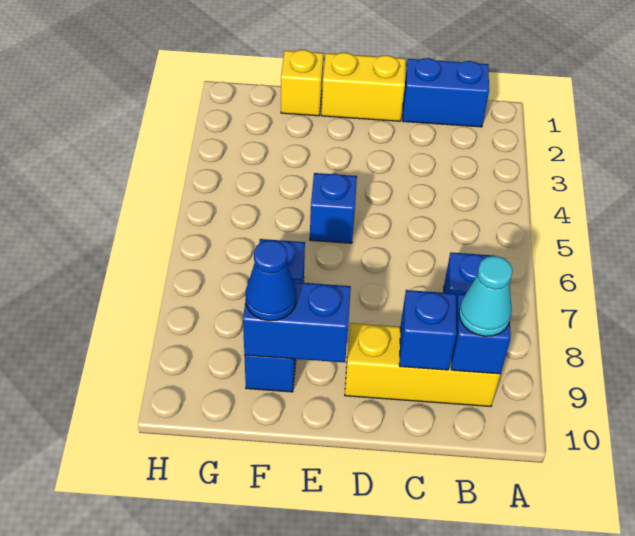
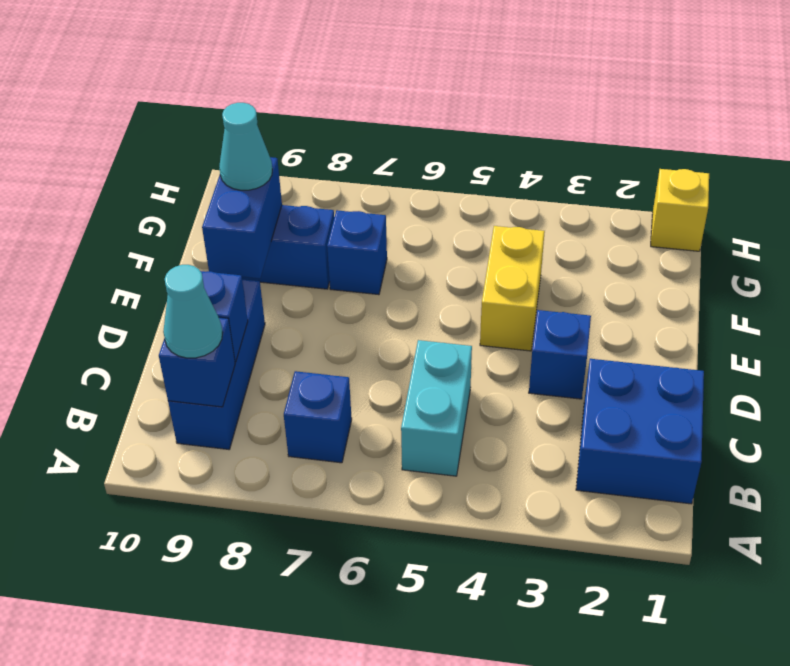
blue 1x2 brick [403,58,489,127] -> blue 2x2 brick [576,359,704,504]
none -> cyan 1x2 brick [401,340,472,476]
yellow 1x3 brick [345,323,501,406] -> blue 1x3 brick [168,279,265,449]
yellow 1x2 brick [321,53,406,121] -> yellow 1x2 brick moved to [480,226,545,351]
blue 1x1 brick [310,173,357,243] -> blue 1x1 brick moved to [529,310,591,399]
yellow 1x1 brick [281,50,323,116] -> yellow 1x1 brick moved to [651,169,709,251]
blue 1x1 cone [246,240,296,321] -> cyan 1x1 cone [219,103,272,190]

